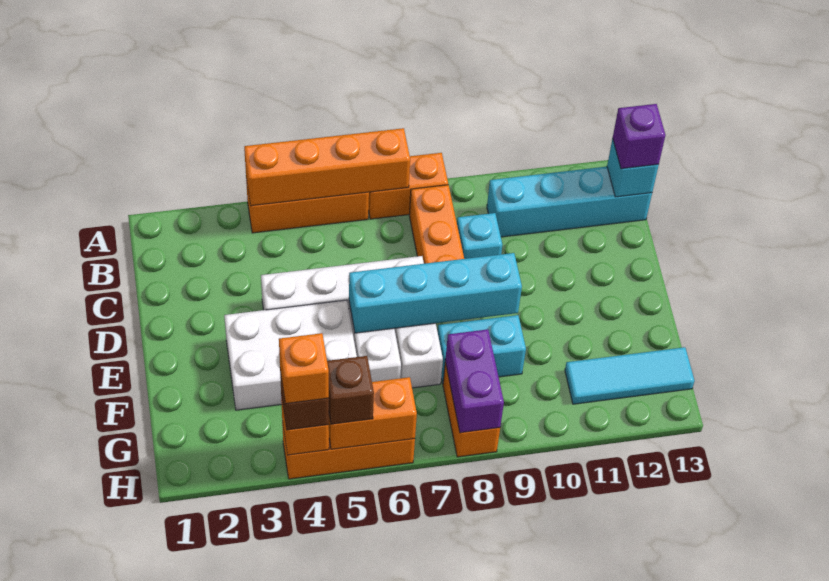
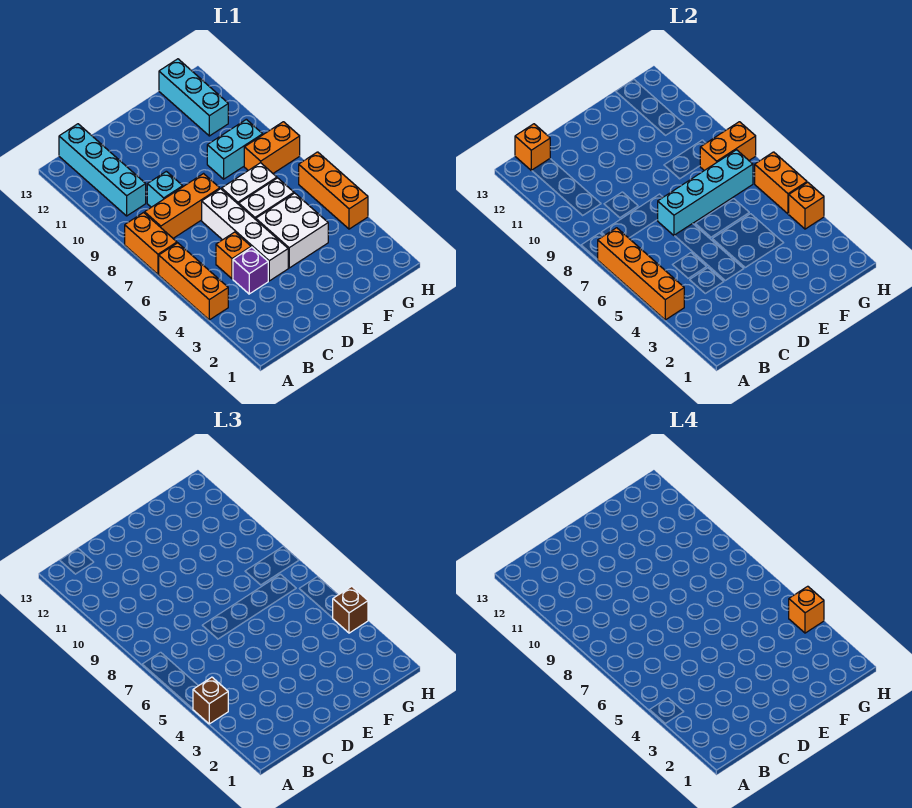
cyan 1x1 brick [607,138,659,197] -> orange 1x1 brick [515,124,550,171]
purple 1x1 brick [613,104,666,169] -> purple 1x1 brick moved to [233,247,268,294]
none -> orange 1x1 brick [216,232,251,279]
white 2x3 brick [224,300,357,410] -> white 2x2 brick [256,193,328,268]
cyan 1x4 brick [349,253,522,333] -> cyan 1x4 brick turned to [658,150,753,235]
cyan 1x2 brick [438,315,526,383] -> cyan 1x2 brick turned to [207,119,263,179]
purple 1x2 brick [445,329,504,433] -> orange 1x2 brick [700,122,756,170]
cyan 1x3 tile [565,347,695,404] -> cyan 1x3 brick [159,59,228,136]
brown 1x1 brick [327,356,374,424] -> brown 1x1 brick moved to [193,677,228,724]

